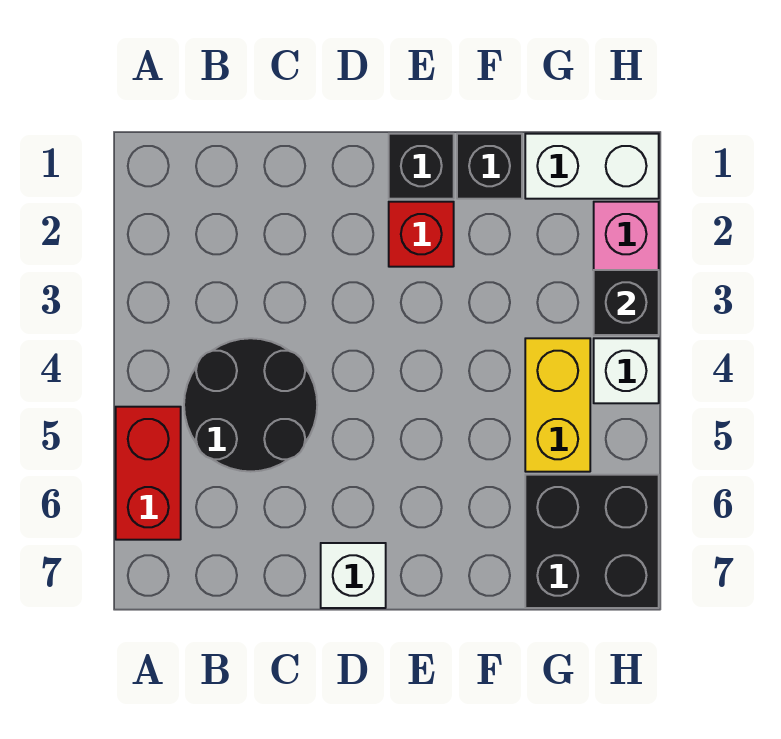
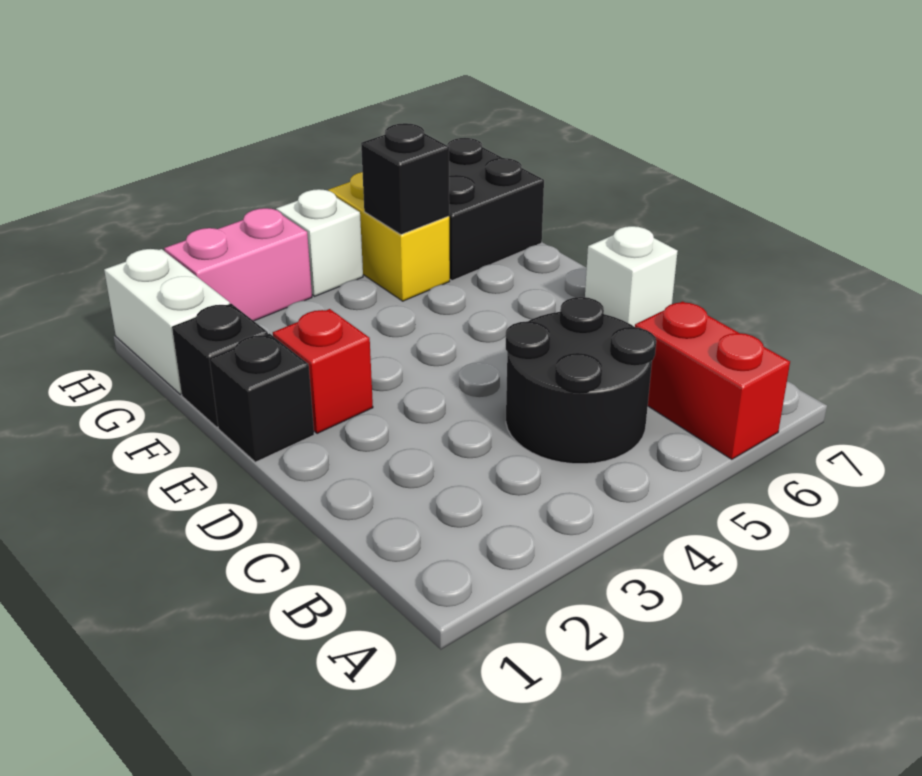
red 1x2 brick [116,407,181,540] -> red 1x2 brick turned to [635,301,790,459]
yellow 1x2 brick [525,338,590,472] -> yellow 1x2 brick turned to [328,172,450,301]
black 1x1 brick [594,270,659,335] -> black 1x1 brick moved to [361,123,449,235]

